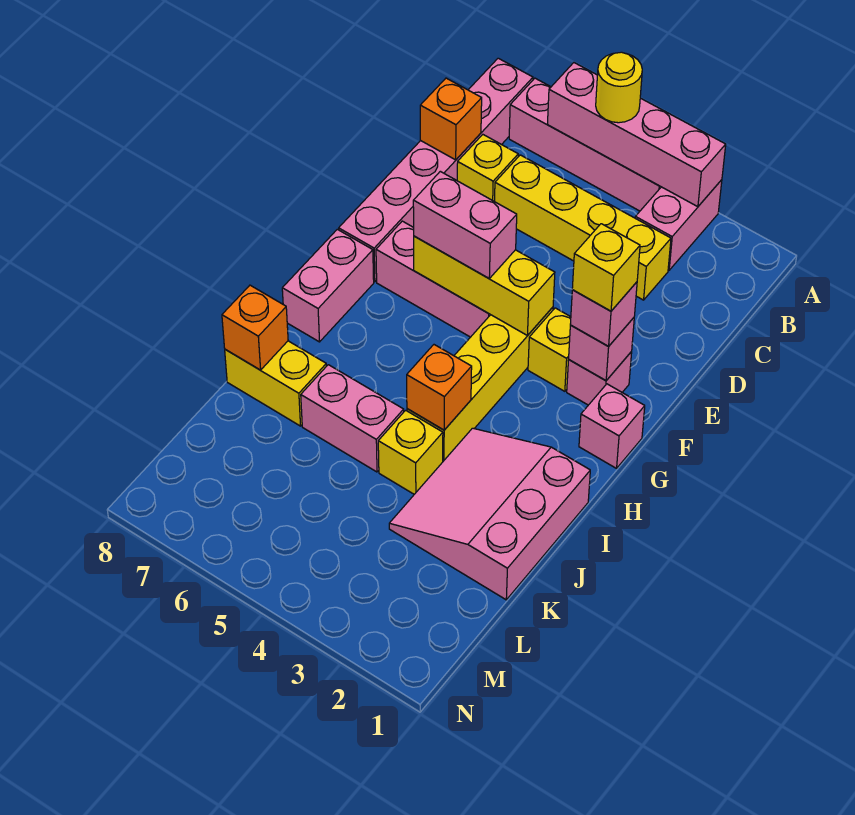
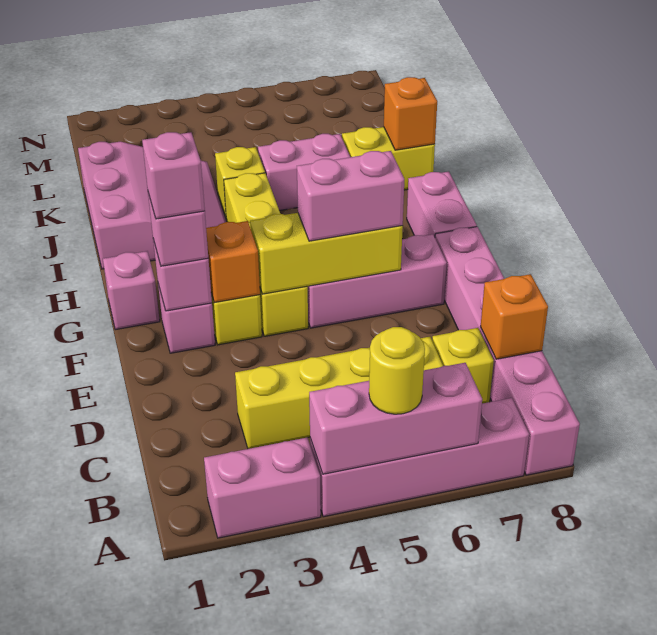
pink 1x2 brick [635,180,722,270] -> pink 1x2 brick turned to [204,437,321,538]
pink 1x4 brick [547,63,726,207] -> pink 1x3 brick [309,363,482,474]
yellow 1x1 brick [572,224,640,311] -> pink 1x1 brick [142,132,205,219]
orange 1x1 brick [407,345,472,430] -> orange 1x1 brick moved to [206,221,260,303]

